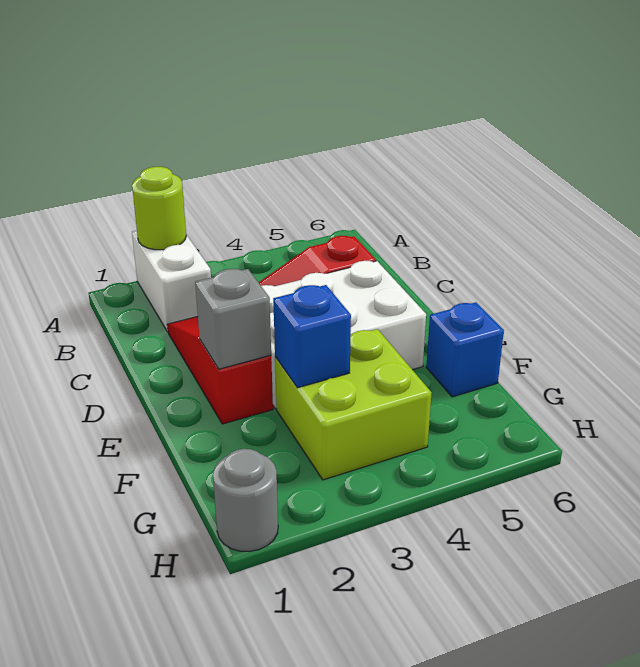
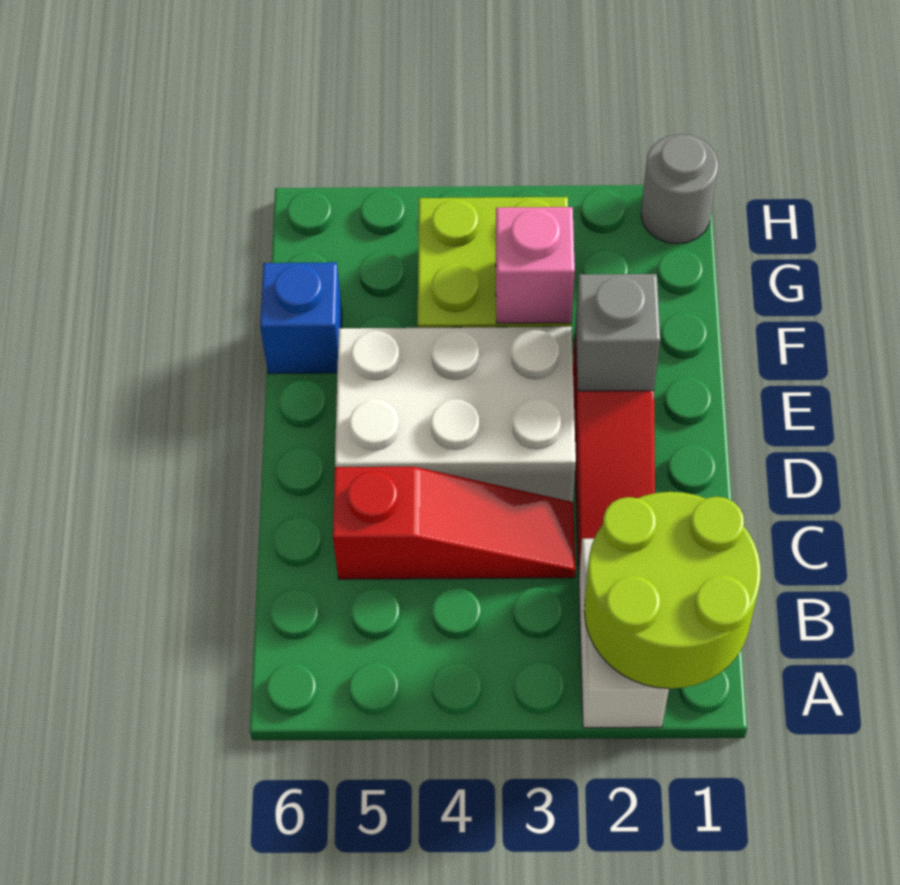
lime 1x1 round brick [132,167,186,250] -> lime 2x2 round brick [584,492,761,689]
blue 1x1 brick [273,285,351,388] -> pink 1x1 brick [496,207,575,323]

